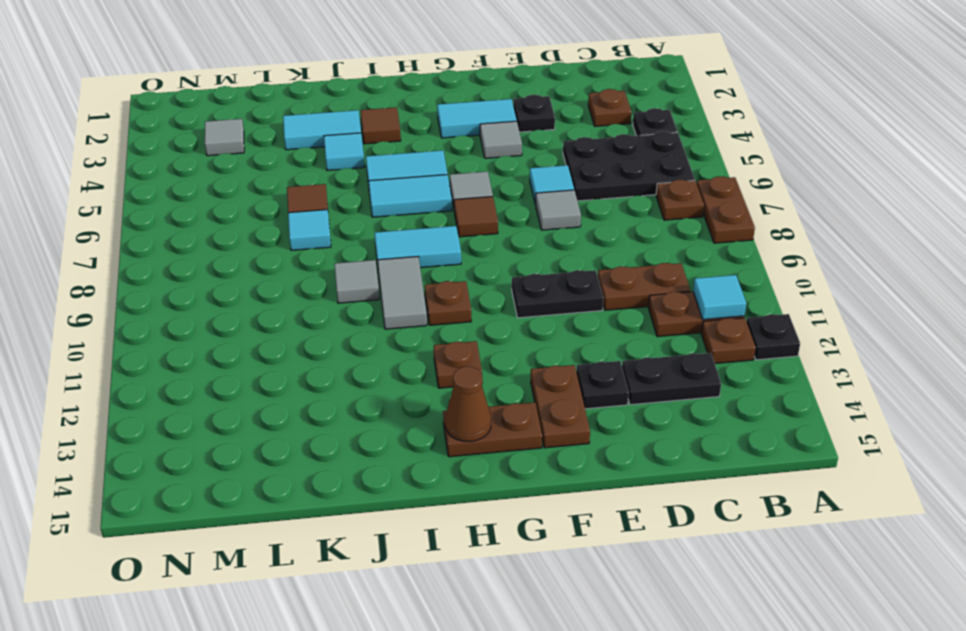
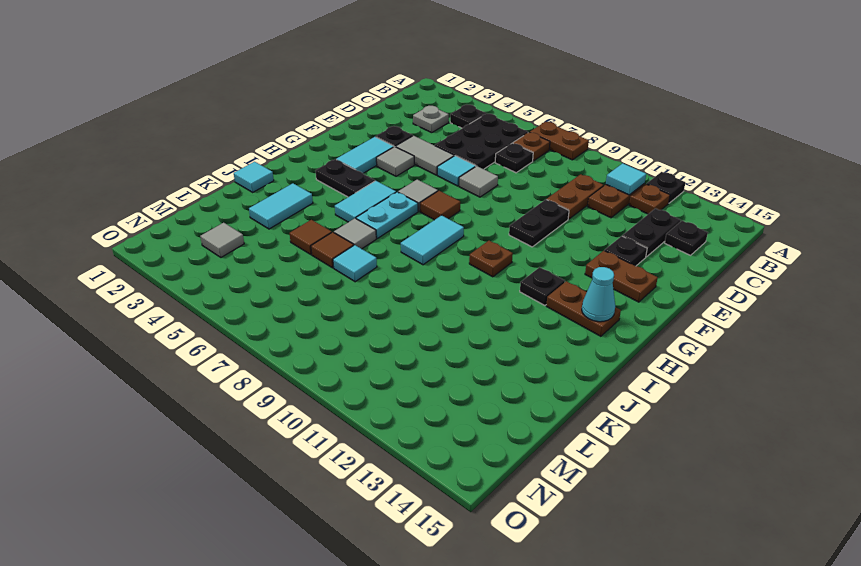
brown 1x1 plate [588,89,631,126] -> grey 1x1 plate [413,106,449,133]
none -> black 1x1 plate [495,143,533,173]
none -> black 1x1 plate [665,221,708,255]
brown 1x2 plate [443,402,542,457] -> brown 1x2 plate turned to [546,281,621,336]
none -> black 1x2 plate [316,159,375,197]
cyan 1x2 tile [369,175,452,217] -> cyan 1x2 plate [356,192,418,238]
brown 1x1 plate [434,341,482,388] -> black 1x1 plate [520,267,565,305]
brown 1x1 cone [445,366,491,441] -> cyan 1x1 cone [582,267,615,322]
brown 1x1 tile [361,107,401,144] -> brown 1x1 tile moved to [290,220,332,254]
grey 1x2 tile [378,257,427,329] -> grey 1x2 tile moved to [396,136,454,175]
cyan 1x1 tile [324,133,364,170] -> cyan 1x1 tile moved to [234,162,274,192]
grey 1x1 tile [334,260,379,303] -> grey 1x1 tile moved to [334,218,376,249]

